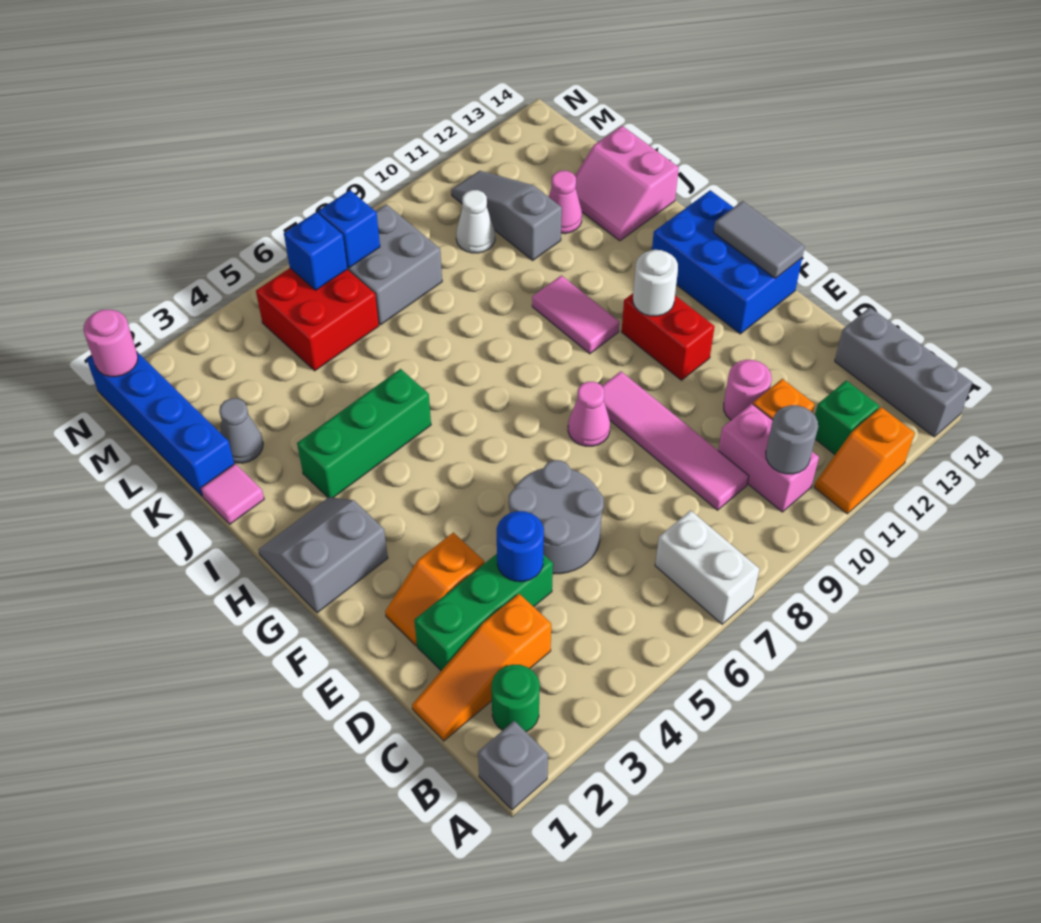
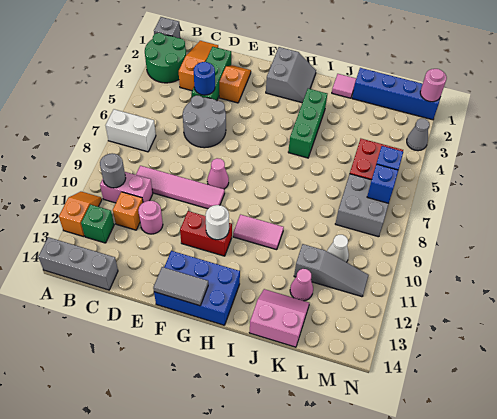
green 1x1 round brick [491,665,540,732] -> green 2x2 round brick [145,33,186,83]
grey 1x1 cone [219,398,263,463] -> grey 1x1 cone moved to [407,119,429,151]

